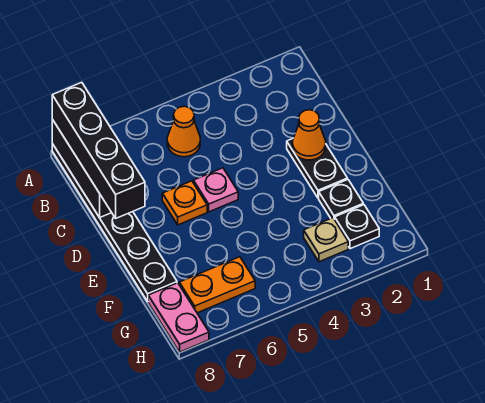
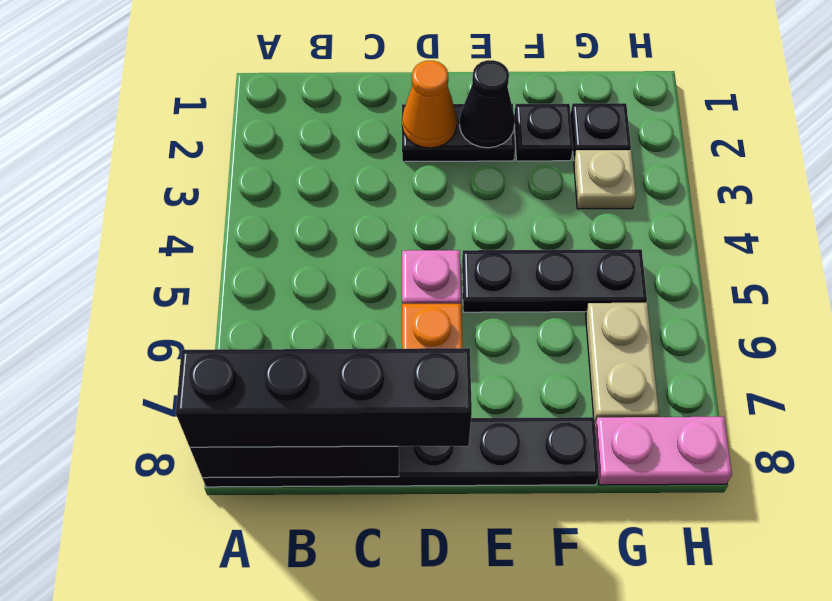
orange 1x1 cone [167,106,200,157] -> none
none -> black 1x1 cone [459,60,515,148]
none -> black 1x3 plate [462,249,647,312]
orange 1x2 plate [179,257,255,313] -> tan 1x2 plate [585,303,659,423]

